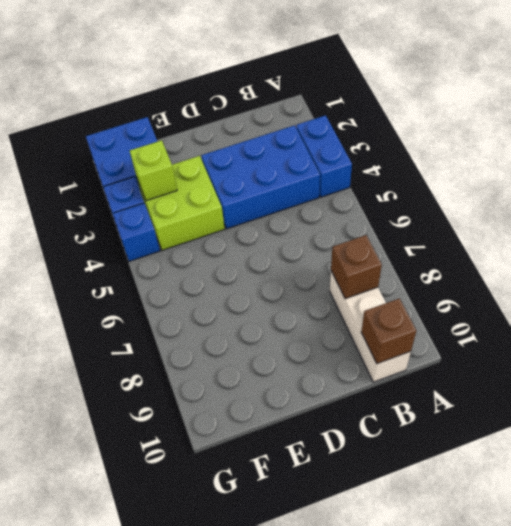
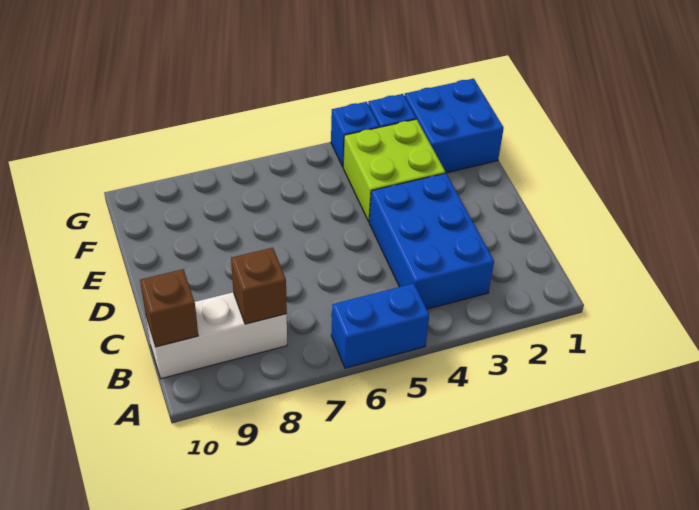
blue 1x2 brick [296,115,352,197] -> blue 1x2 brick moved to [331,283,429,368]
lime 1x1 brick [130,140,177,201] -> none

